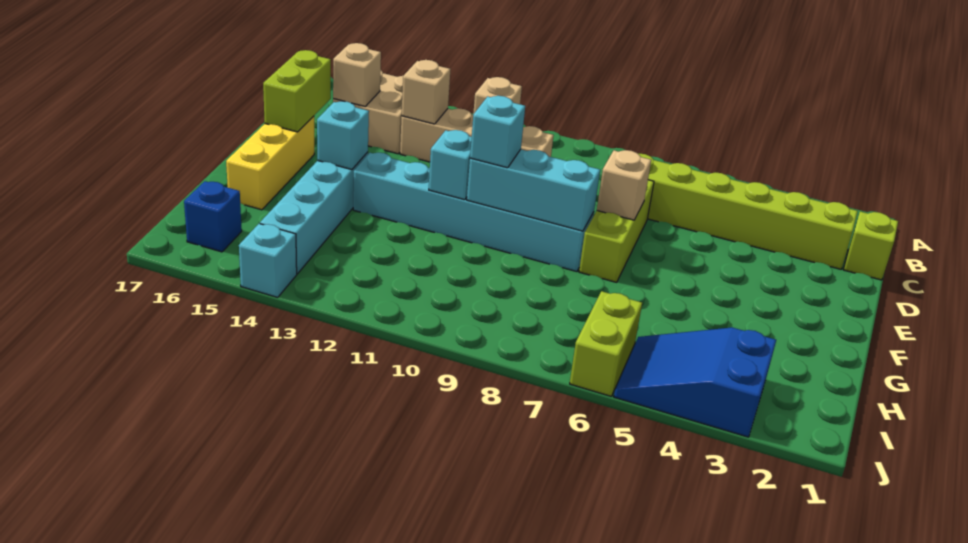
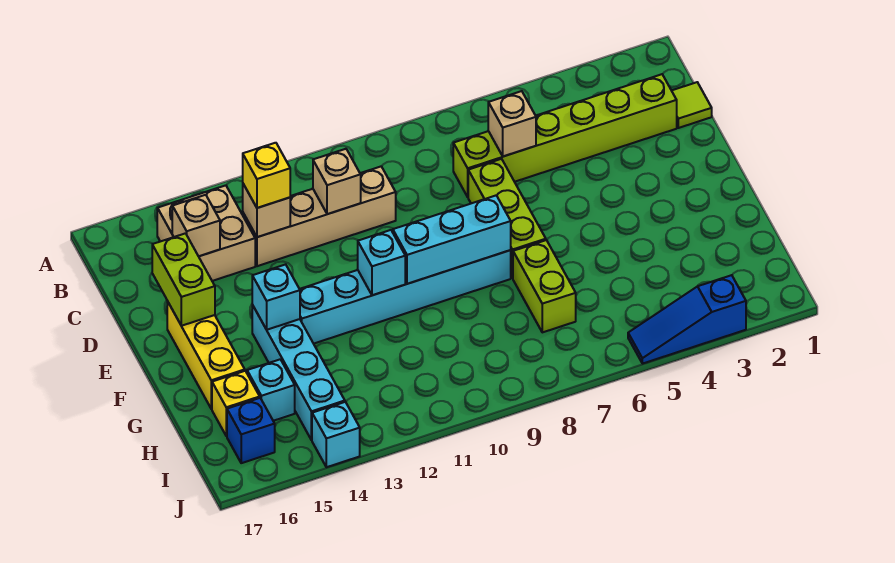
lime 1x1 brick [844,212,898,280] -> lime 1x1 tile [672,82,712,128]
none -> yellow 1x1 brick [243,143,290,208]
tan 1x1 brick [597,150,651,220] -> tan 1x1 brick moved to [488,91,536,156]
cyan 1x1 brick [470,96,525,168] -> cyan 1x1 brick moved to [247,359,295,421]
none -> yellow 1x1 brick [212,371,260,436]
blue 2x3 slope [614,327,776,437] -> blue 1x3 slope [628,275,746,364]
lime 1x2 brick [570,291,642,396] -> lime 1x2 brick moved to [513,240,576,332]

